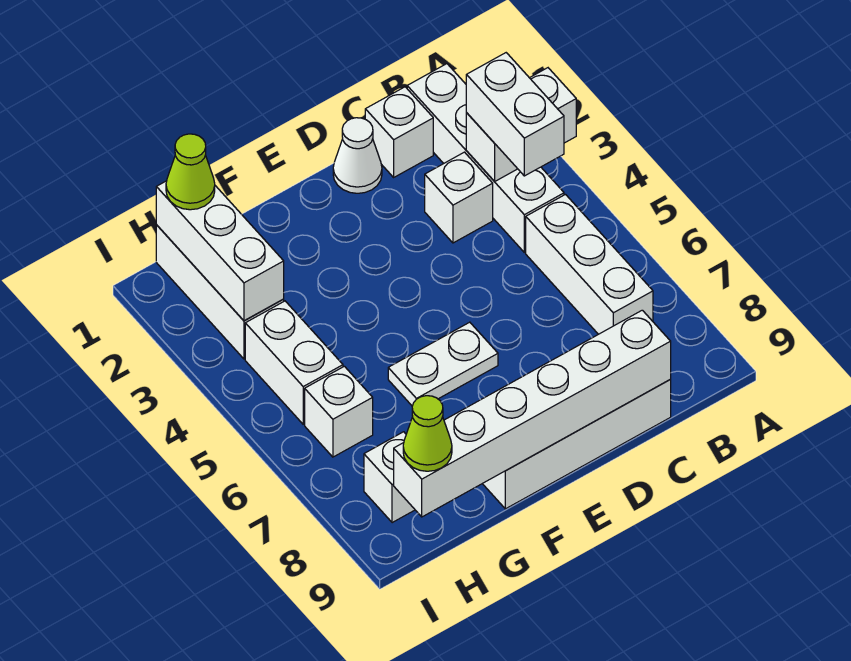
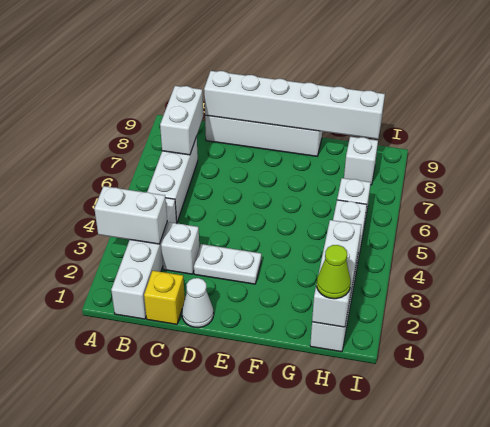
white 1x2 brick [466,53,564,176] -> white 1x2 brick moved to [160,86,203,155]
white 1x1 brick [365,87,433,177] -> yellow 1x1 brick [144,271,185,324]
white 1x2 plate [388,322,498,406] -> white 1x2 plate moved to [194,244,261,284]
lime 1x1 cone [403,396,452,471] -> none

